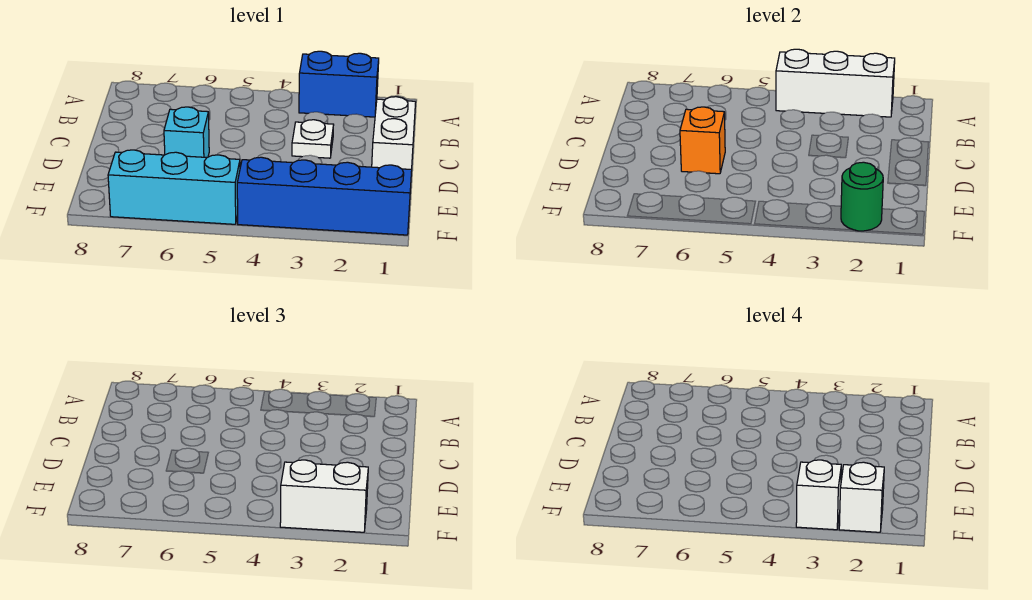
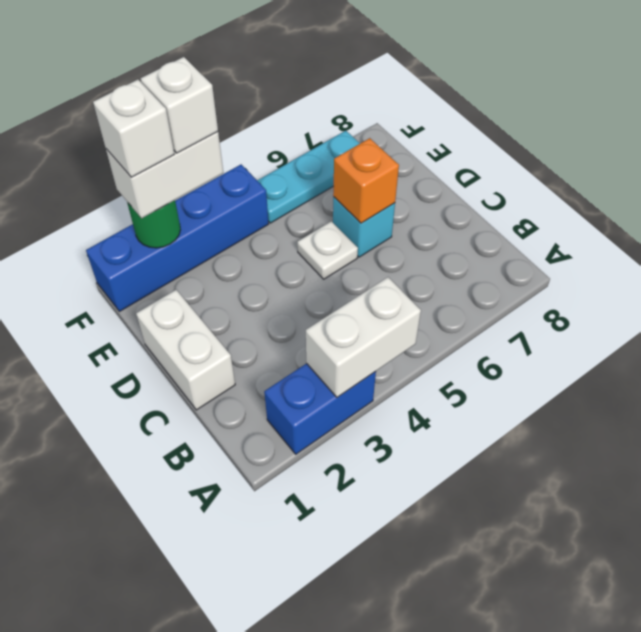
white 1x3 brick [776,49,895,117] -> white 1x2 brick [306,277,421,397]
white 1x1 plate [292,120,334,158] -> white 1x1 plate moved to [297,221,358,279]
cyan 1x3 brick [108,150,240,224] -> cyan 1x3 plate [257,131,360,223]

